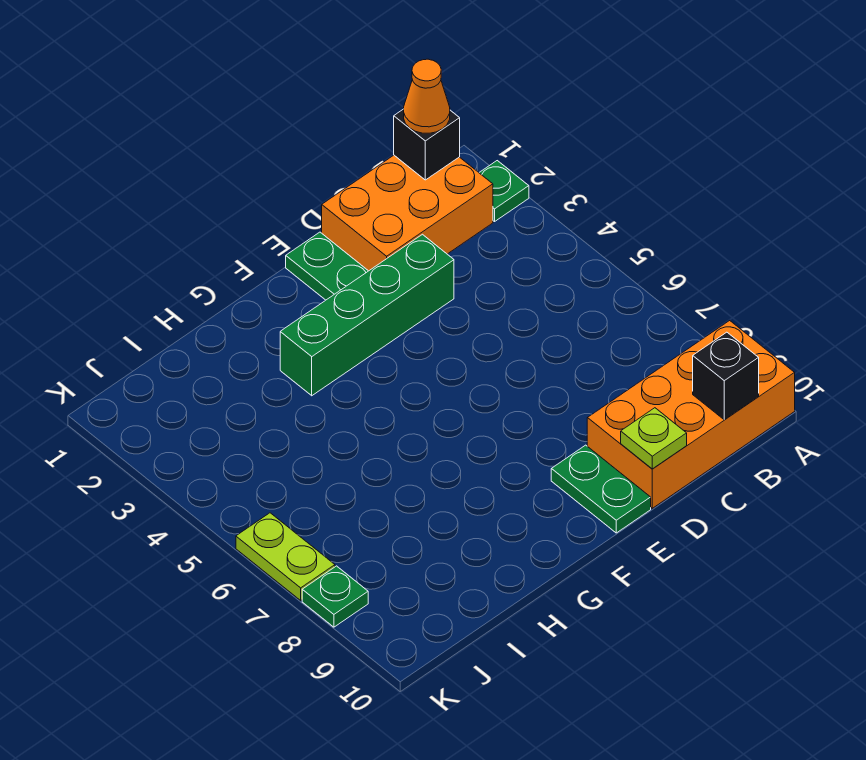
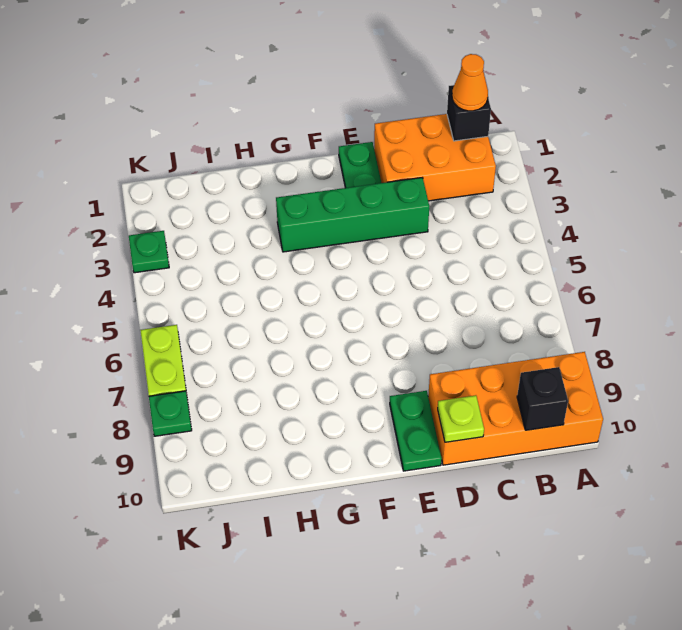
green 1x1 plate [479,161,529,222] -> green 1x1 plate moved to [129,231,169,273]

